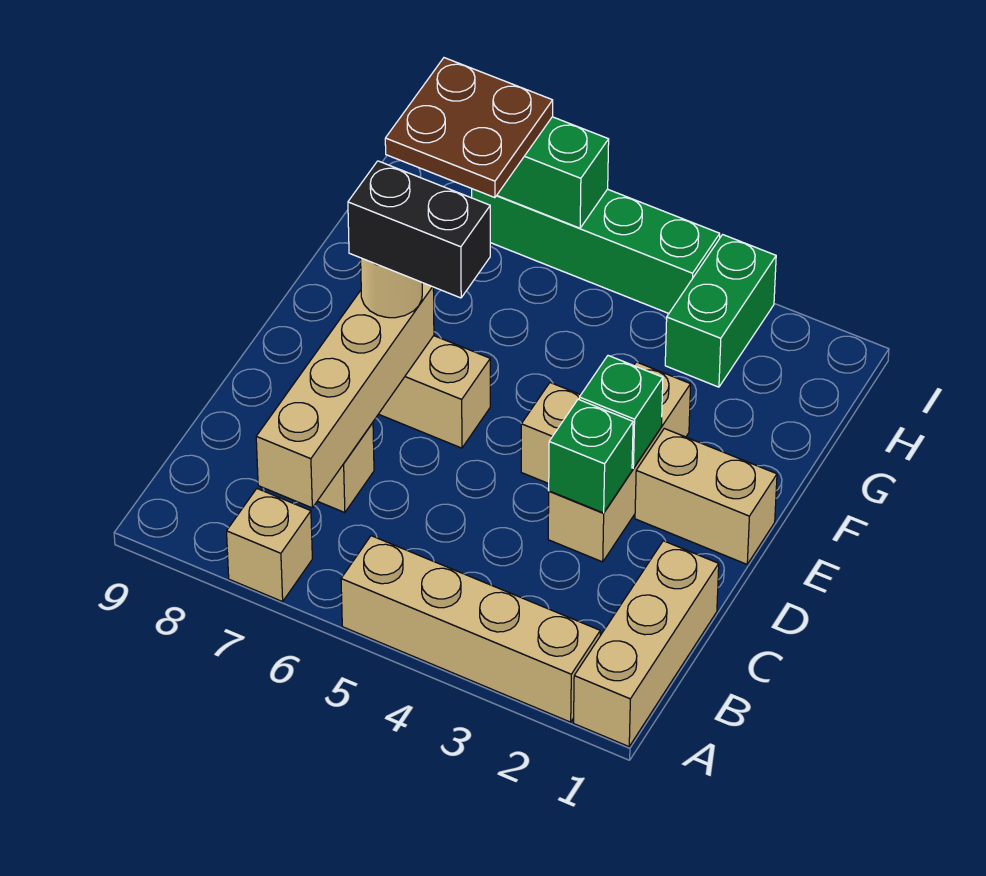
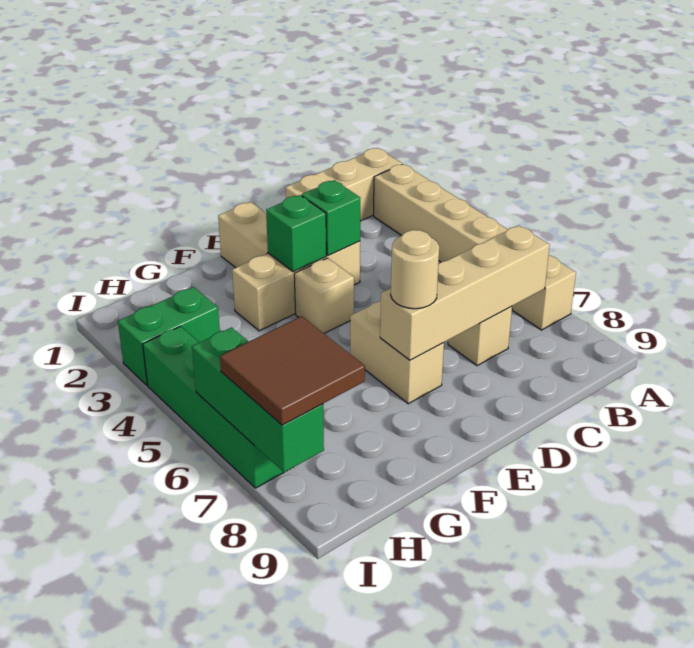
black 1x2 brick [348,161,490,298] -> none
brown 2x2 plate [385,58,553,198] -> brown 2x2 tile [220,316,365,425]

